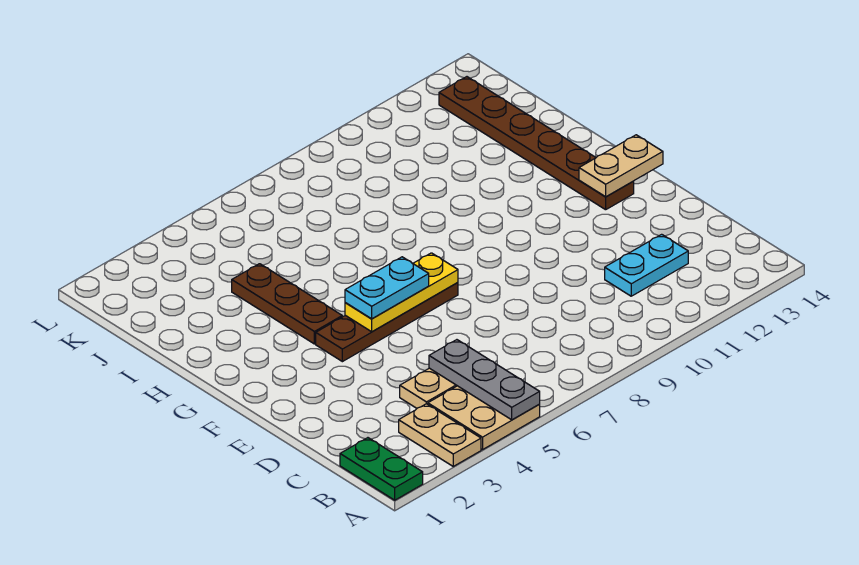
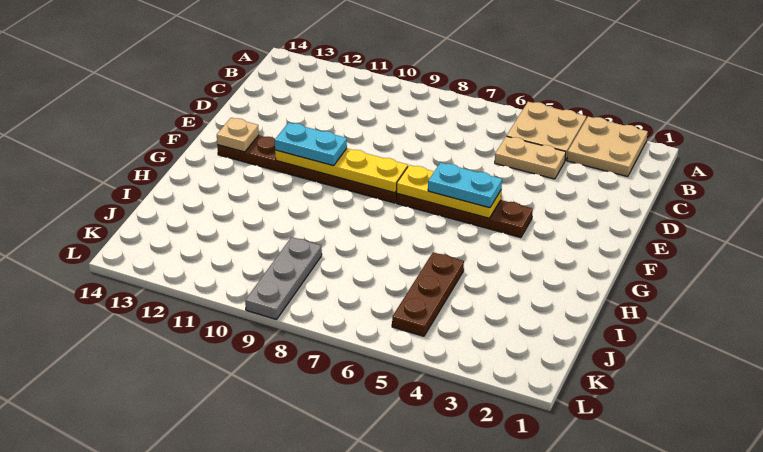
green 1x2 plate [340,438,423,500] -> none
tan 1x2 plate [399,404,481,466] -> tan 2x2 plate [567,117,648,177]
grey 1x3 plate [429,340,540,420] -> grey 1x3 plate moved to [245,237,322,320]
cyan 1x2 plate [605,234,688,296] -> cyan 1x2 plate moved to [275,123,347,166]
none -> yellow 1x4 plate [275,149,408,193]
brown 1x6 plate [439,77,634,210] -> brown 1x6 plate turned to [217,135,397,203]
tan 1x2 plate [579,135,663,197] -> tan 1x1 plate [217,118,259,152]
brown 1x3 plate [232,264,342,344] -> brown 1x3 plate moved to [392,252,464,336]

